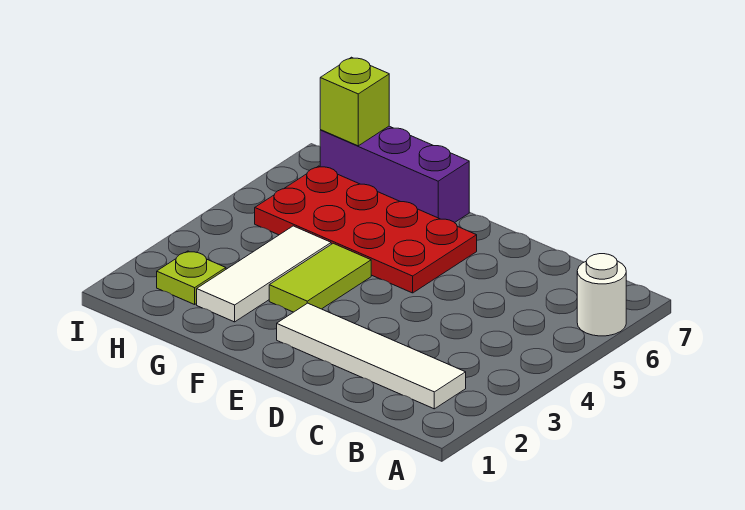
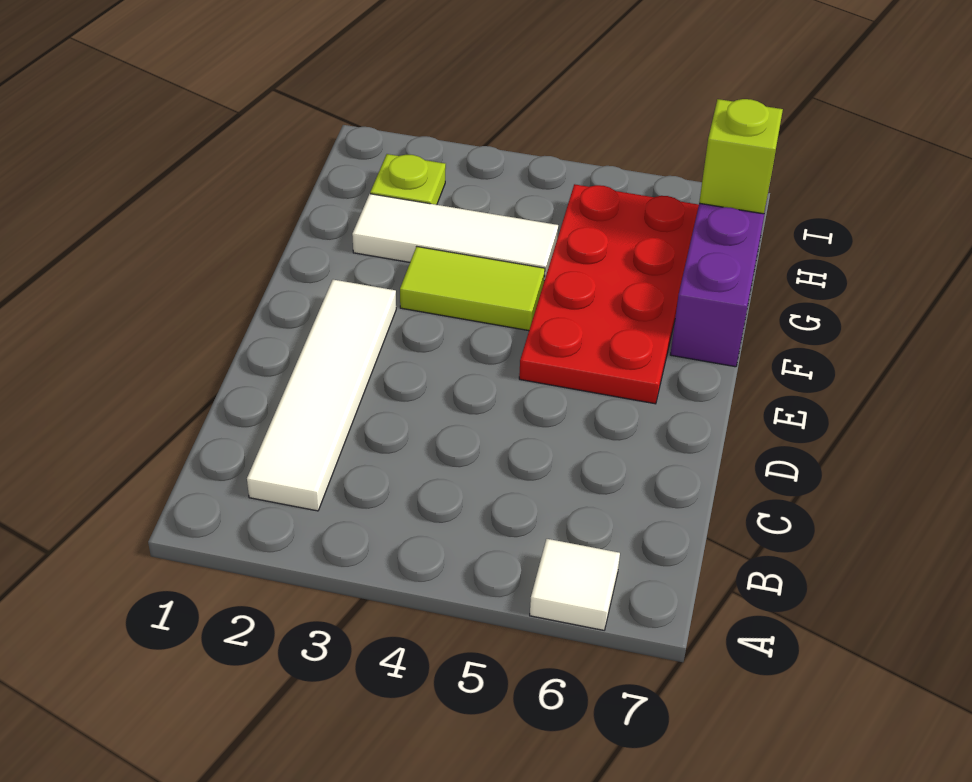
white 1x1 round brick [577,254,626,336] -> white 1x1 tile [530,539,620,630]

